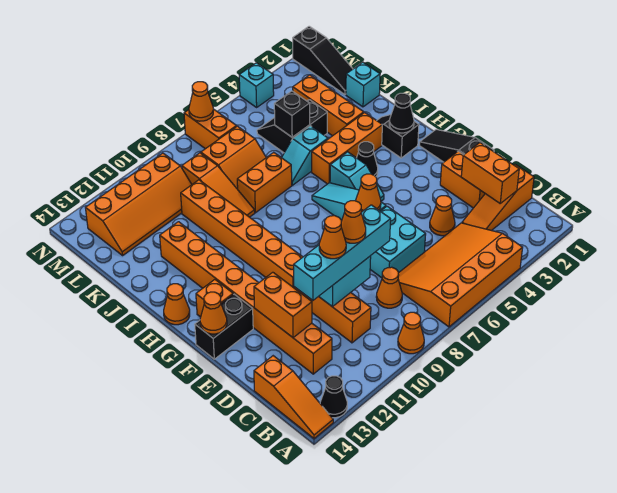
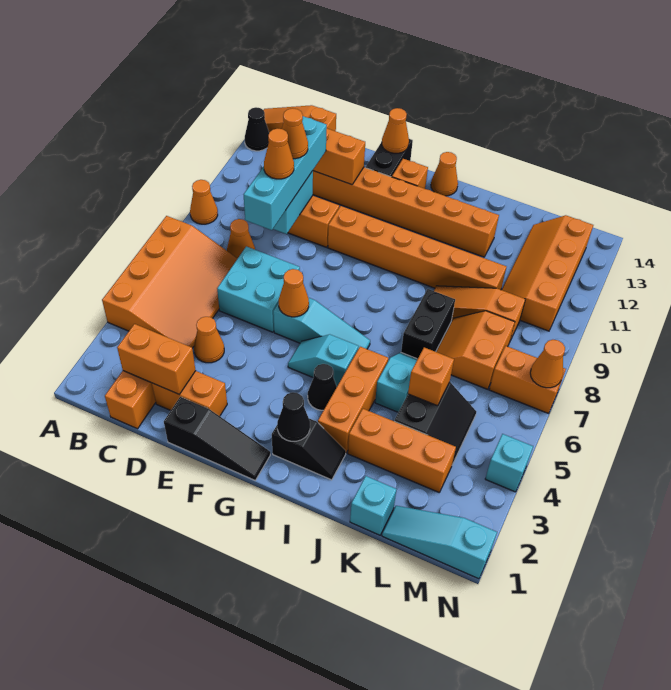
orange 1x2 brick [237,152,292,213] -> black 1x2 brick [401,289,455,359]
black 1x1 brick [274,91,310,137] -> orange 1x1 brick [408,347,454,406]
black 1x3 slope [293,26,353,94] -> cyan 1x3 slope [382,506,497,579]

